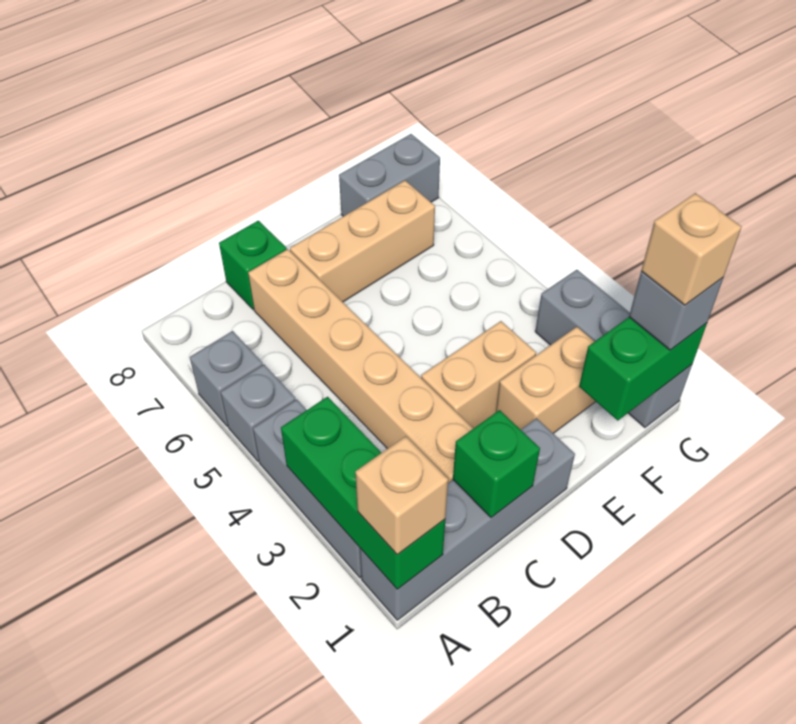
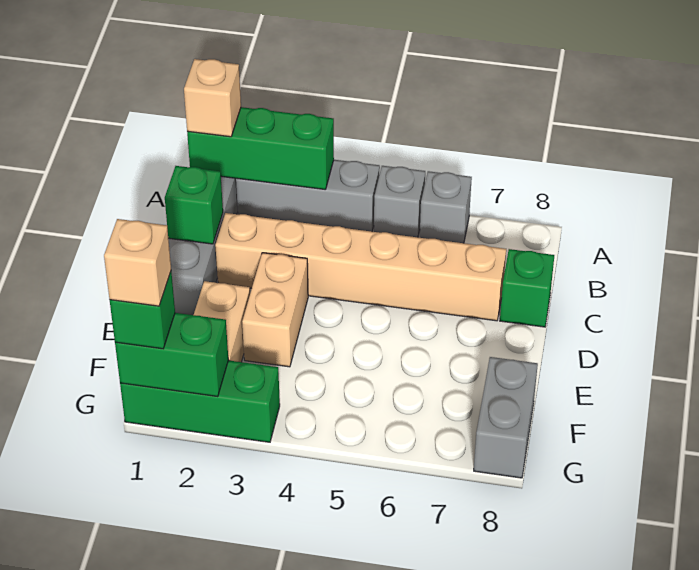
tan 1x3 brick [290,181,435,302] -> none
green 1x2 brick [579,317,707,421] -> green 1x2 brick turned to [115,313,228,397]
grey 1x3 brick [535,270,692,428] -> green 1x3 brick [120,360,280,442]
grey 1x1 brick [629,271,723,350] -> green 1x1 brick [110,272,175,349]

